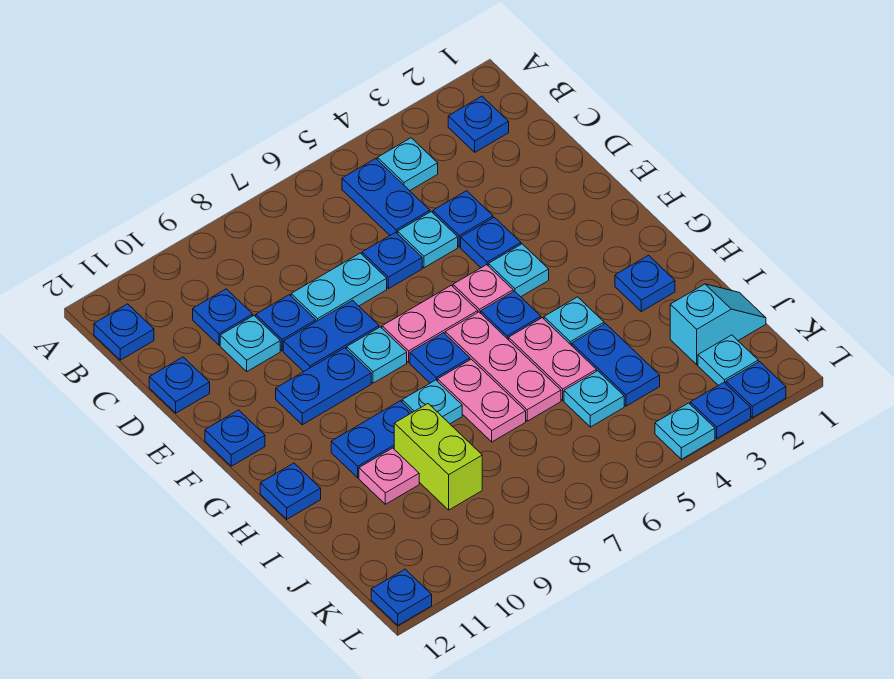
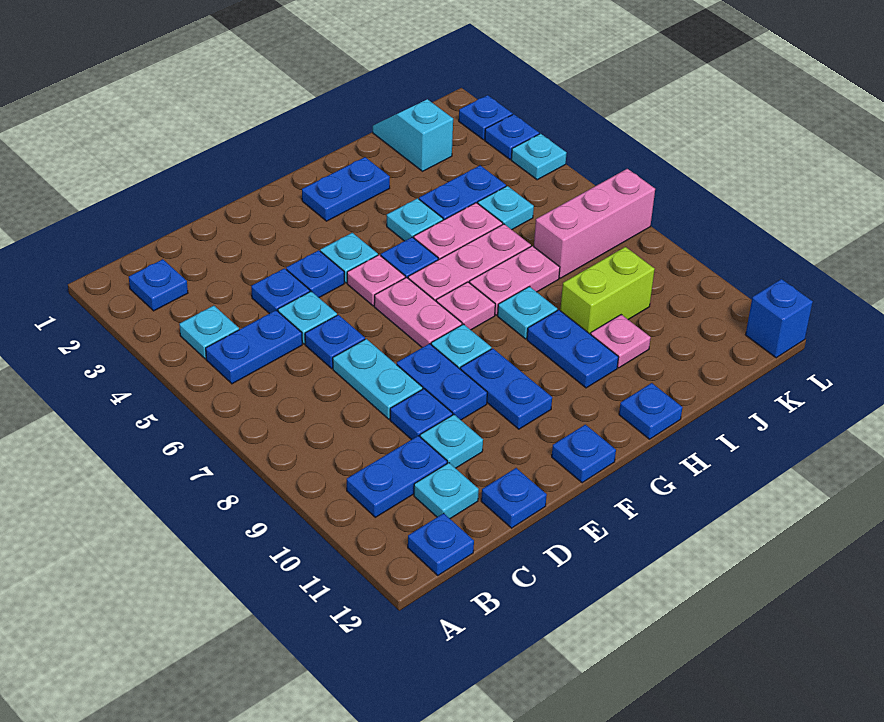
blue 1x1 plate [193,289,253,345] -> blue 1x2 plate [347,436,447,517]
blue 1x1 plate [410,333,470,383] -> pink 1x1 plate [436,282,495,330]
blue 1x1 plate [615,255,675,312] -> blue 1x2 plate [302,157,390,221]
none -> pink 1x3 brick [534,169,655,278]
cyan 1x1 plate [698,335,758,385] -> cyan 1x1 plate moved to [414,463,479,519]
blue 1x1 plate [371,569,432,625] -> blue 1x1 brick [746,279,813,358]

